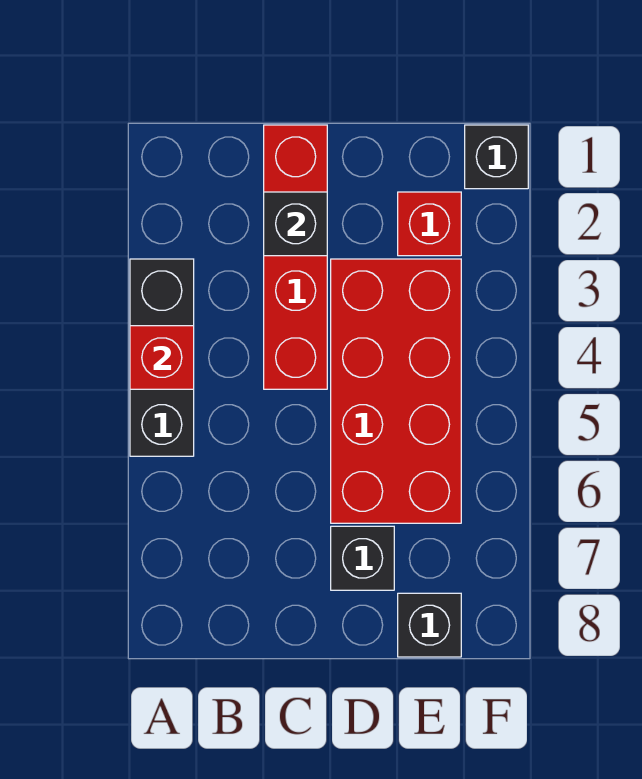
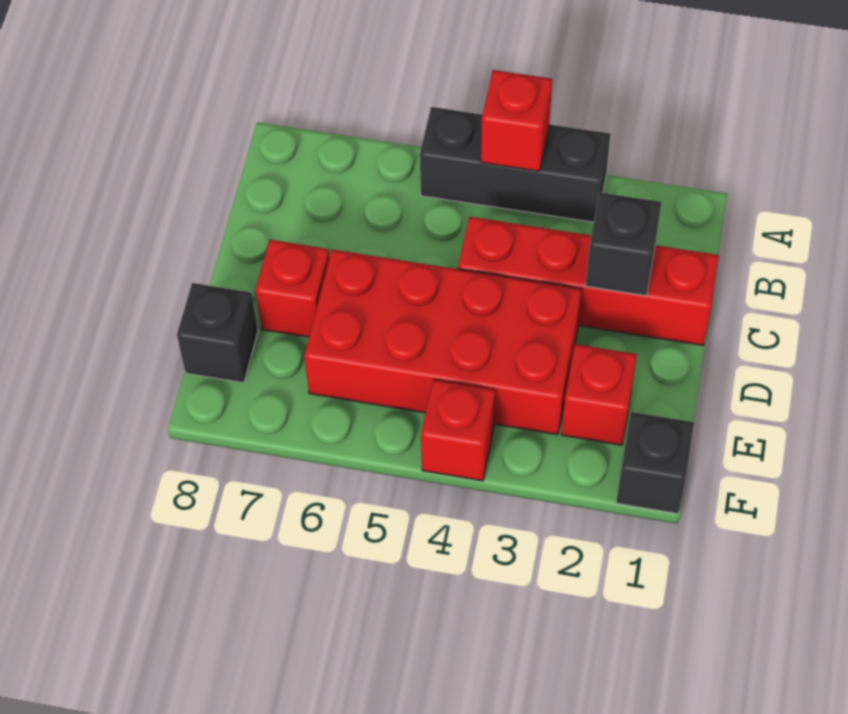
black 1x1 brick [331,526,394,590] -> red 1x1 brick [256,240,330,337]
none -> red 1x1 brick [421,380,495,481]

